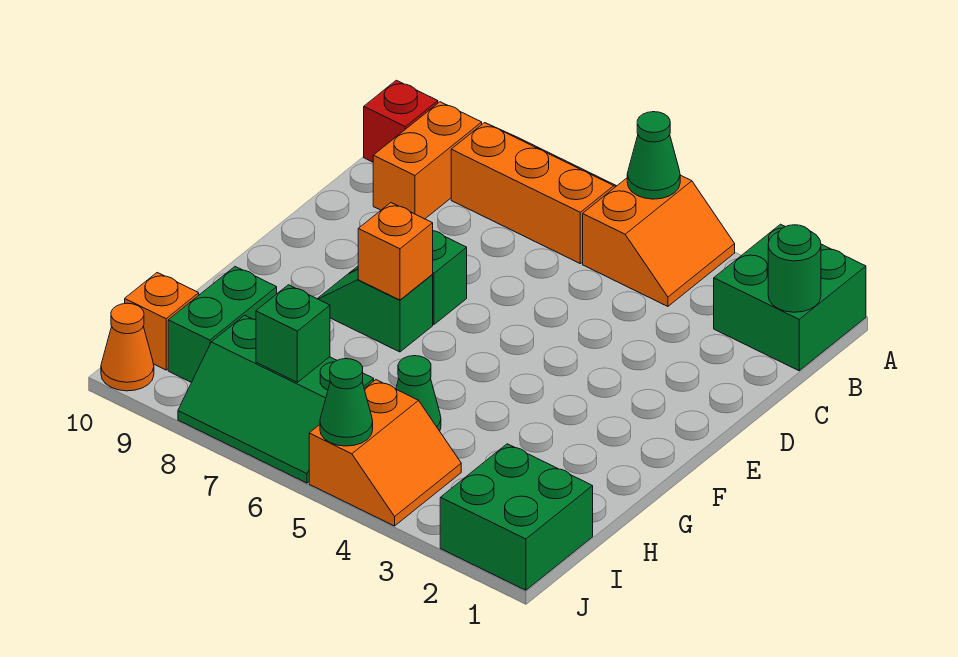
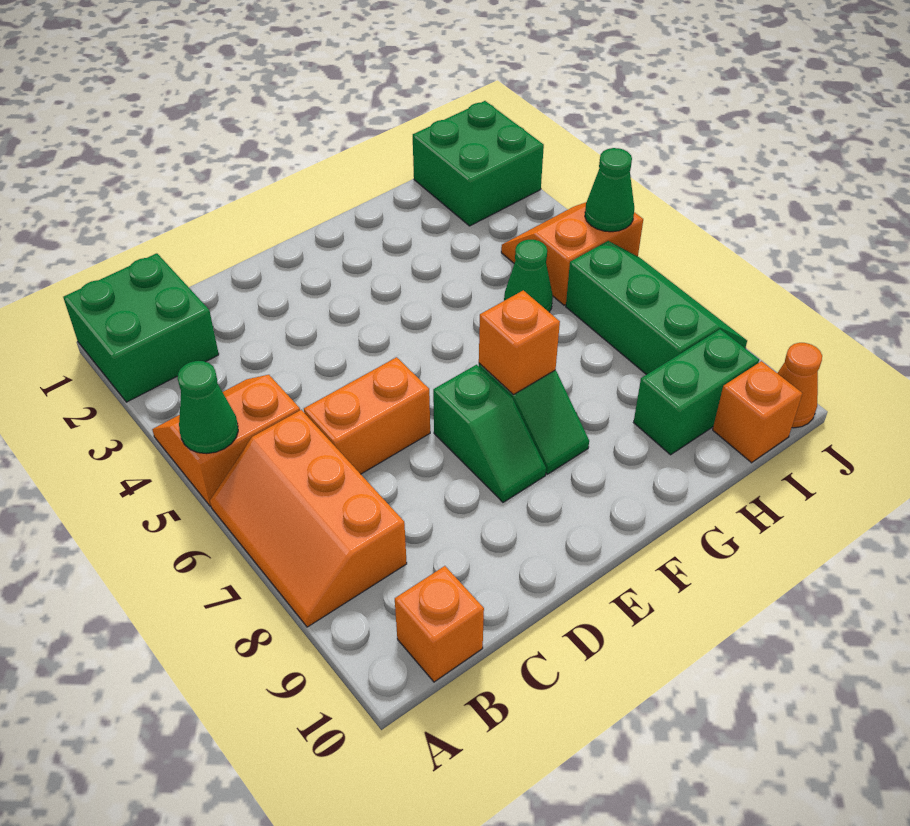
green 1x1 round brick [768,225,821,312] -> none
orange 1x2 brick [373,102,482,219] -> orange 1x2 brick moved to [304,357,430,474]
red 1x1 brick [364,80,438,162] -> orange 1x1 brick [395,566,484,682]
green 1x1 brick [256,285,330,382] -> none

